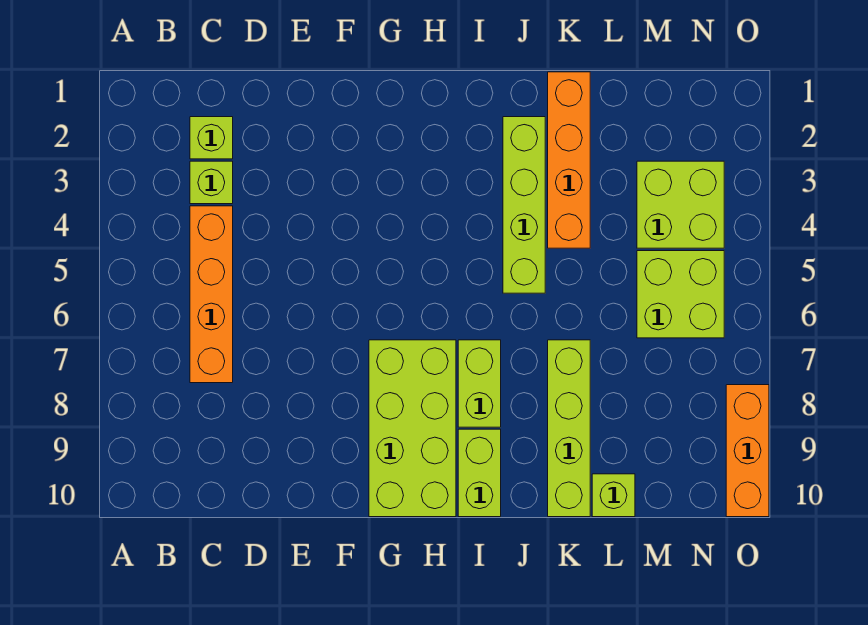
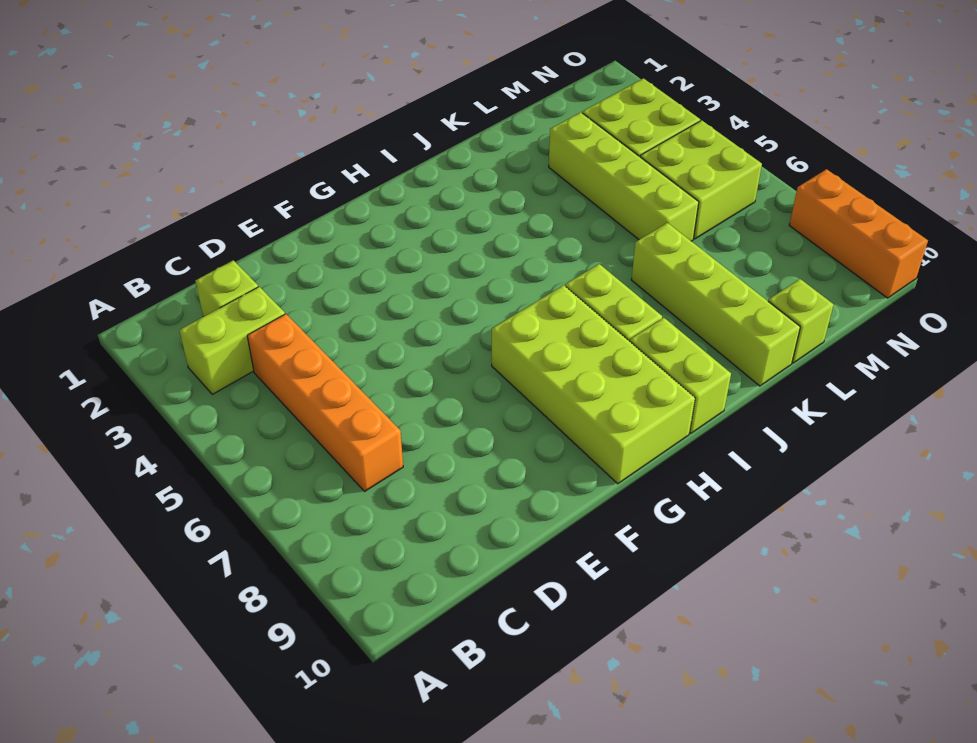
lime 1x1 brick [190,161,233,204] -> lime 1x2 brick [179,287,285,394]
lime 1x4 brick [503,117,545,293] -> lime 1x4 brick moved to [549,112,699,241]
orange 1x4 brick [548,72,590,248] -> none

